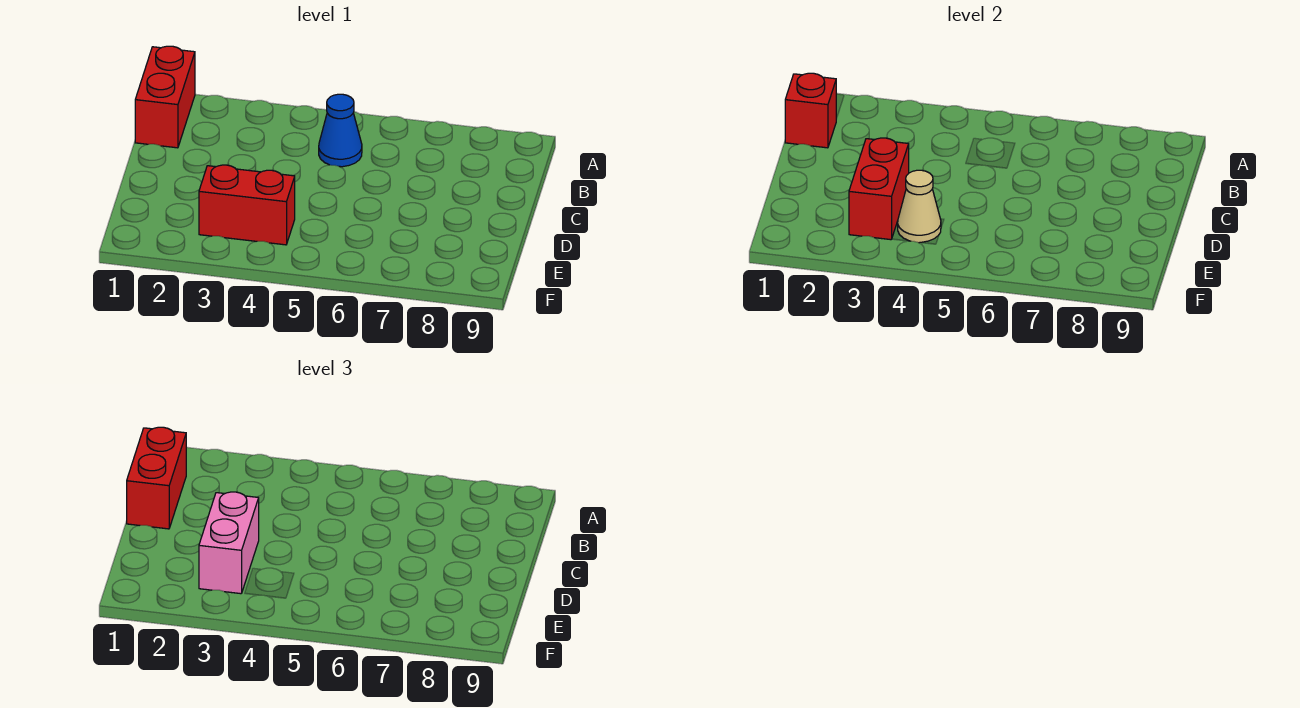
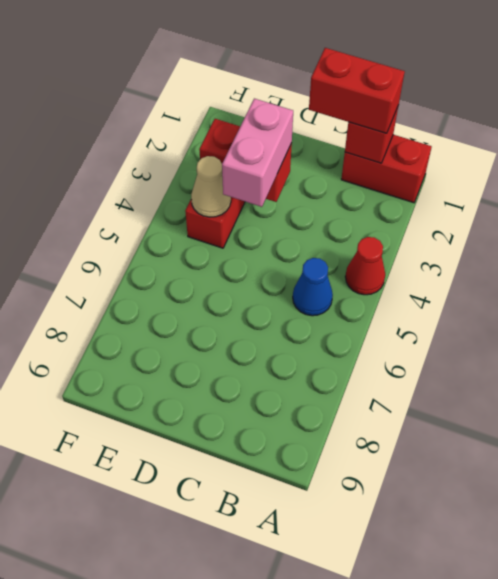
none -> red 1x1 cone [345,237,385,295]
pink 1x2 brick [199,492,259,594] -> pink 1x2 brick turned to [222,99,293,207]

